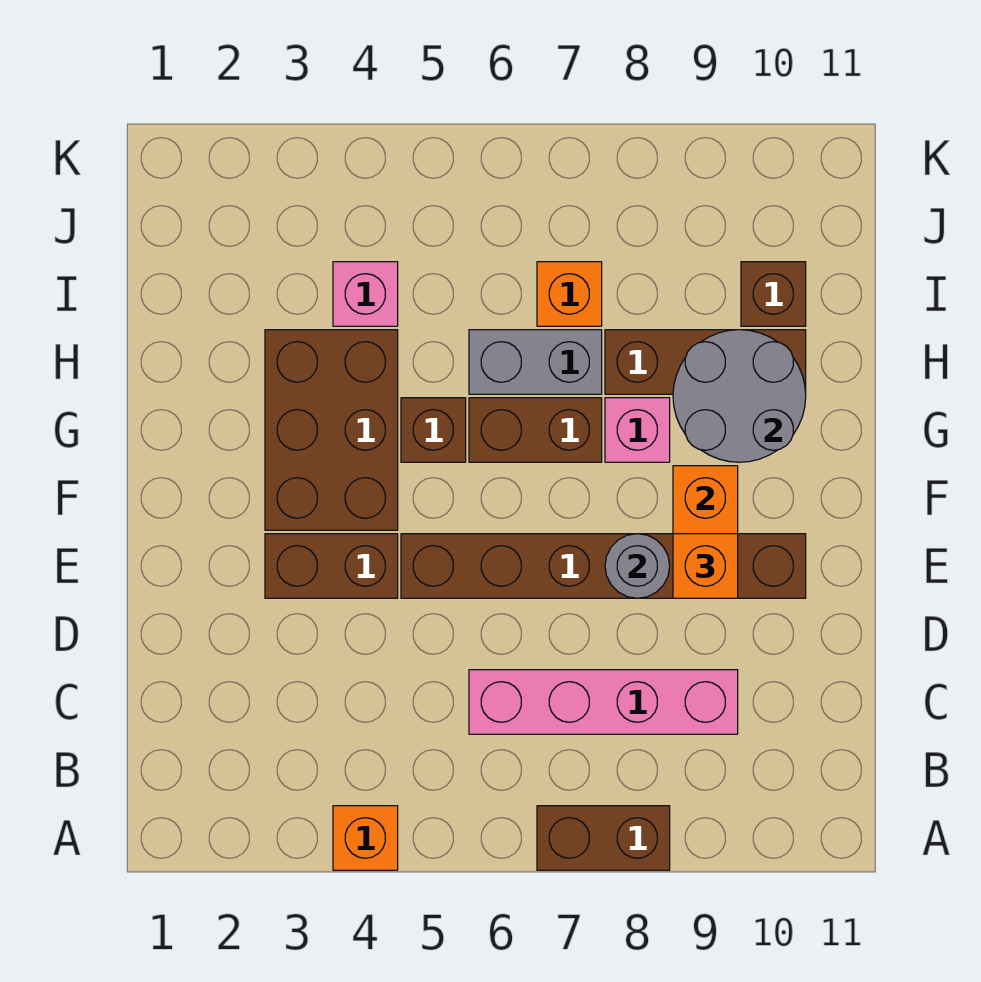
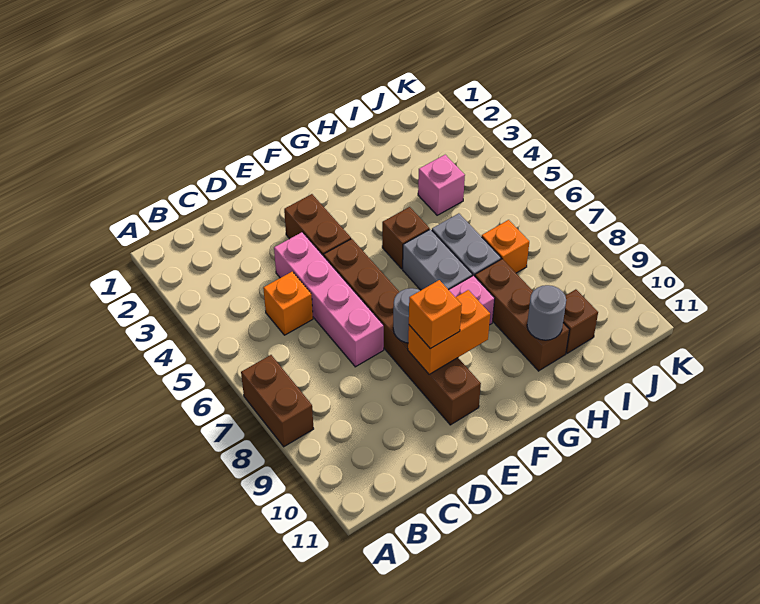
orange 1x1 brick [333,806,398,870] -> orange 1x1 brick moved to [263,272,313,335]
pink 1x4 brick [469,670,738,734] -> pink 1x4 brick moved to [274,232,384,367]
brown 2x3 brick [265,330,398,530] -> none
brown 1x2 brick [469,398,602,462] -> grey 1x2 brick [403,229,472,290]
grey 2x2 round brick [673,330,806,462] -> grey 1x1 round brick [527,285,566,340]

